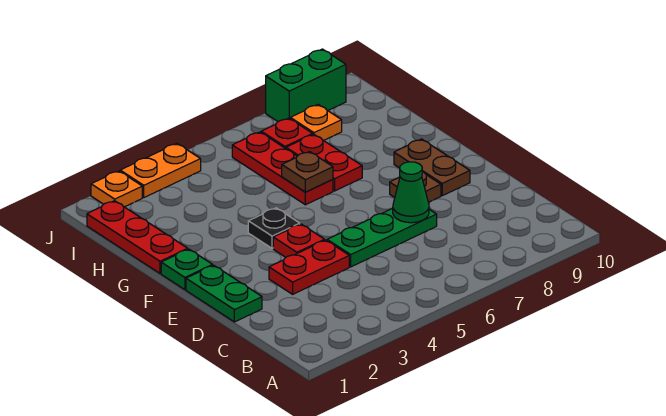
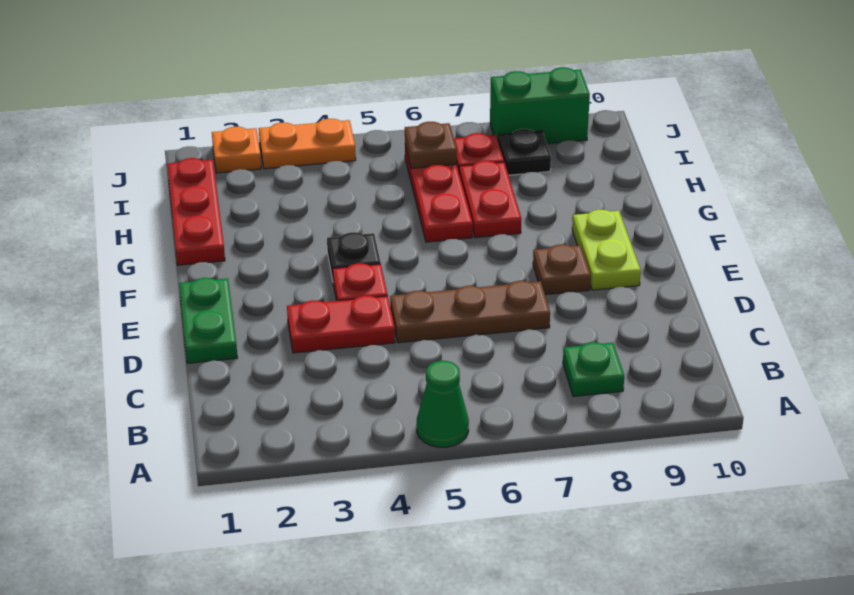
green 1x3 plate [327,208,437,267] -> brown 1x3 plate [390,281,550,343]
green 1x1 cone [393,162,429,223] -> green 1x1 cone moved to [417,361,469,447]
brown 1x2 plate [394,139,470,196] -> lime 1x2 plate [572,210,641,290]
green 1x1 plate [161,249,213,290] -> green 1x1 plate moved to [563,342,624,396]
brown 1x1 plate [282,152,333,192] -> brown 1x1 plate moved to [405,122,457,168]
orange 1x1 plate [290,105,342,141] -> black 1x1 plate [498,129,551,175]

